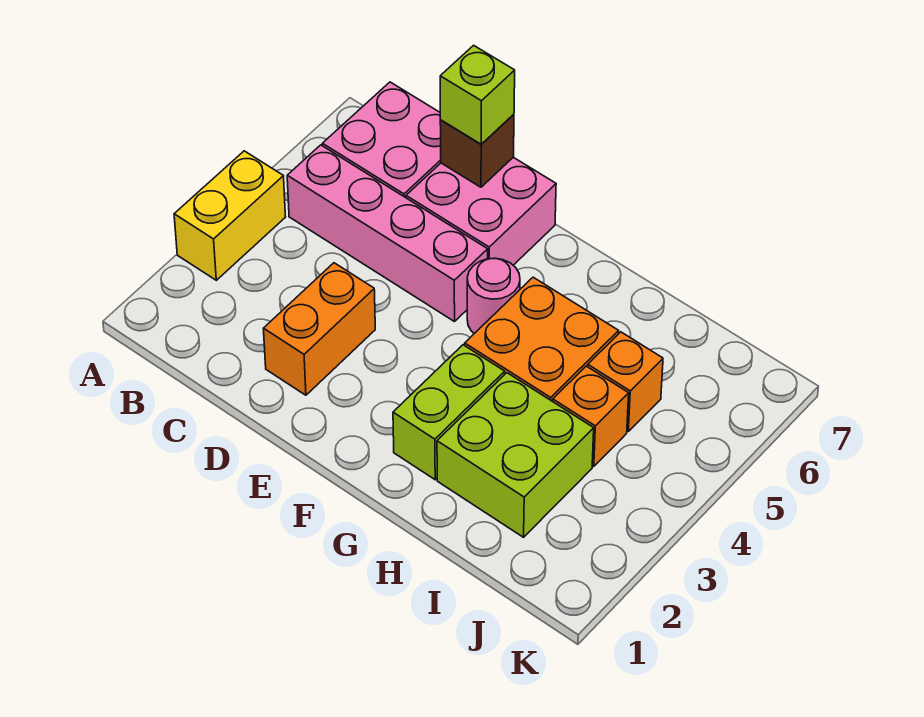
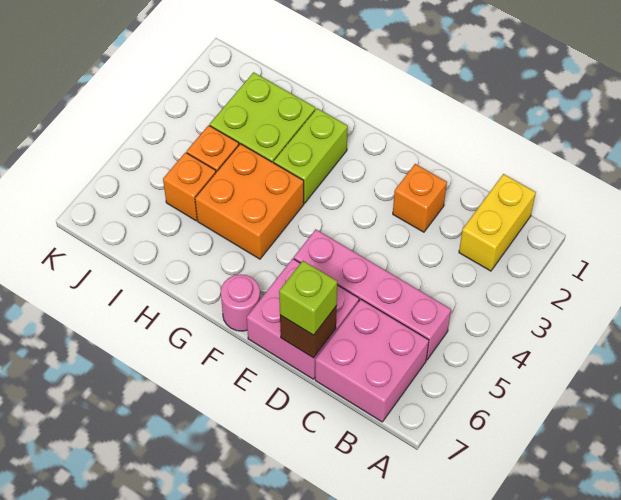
yellow 1x2 brick [174,151,285,280] -> yellow 1x2 brick moved to [459,174,536,271]
orange 1x2 brick [263,263,375,395] -> orange 1x1 brick [393,164,447,232]
pink 1x1 round brick [467,258,520,334] -> pink 1x1 round brick moved to [221,274,260,331]

